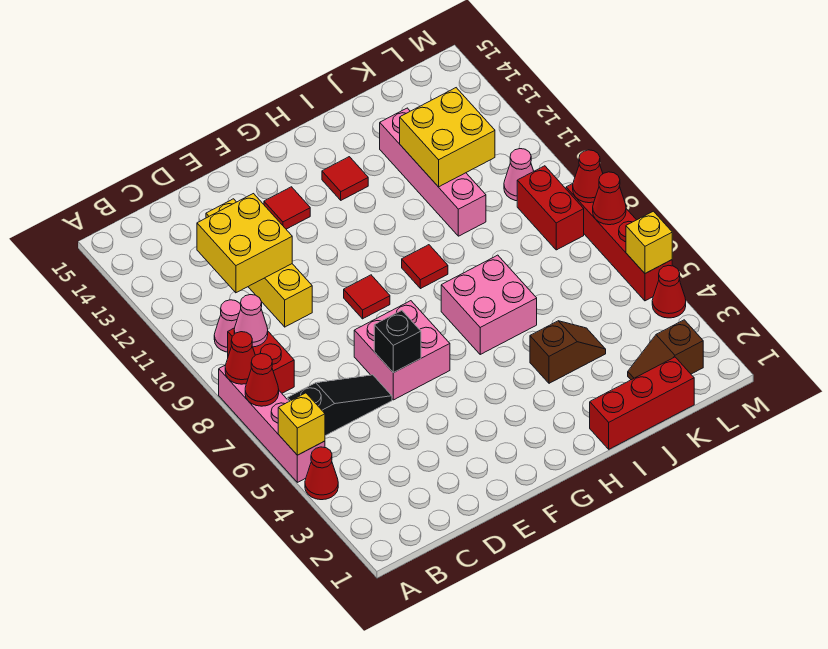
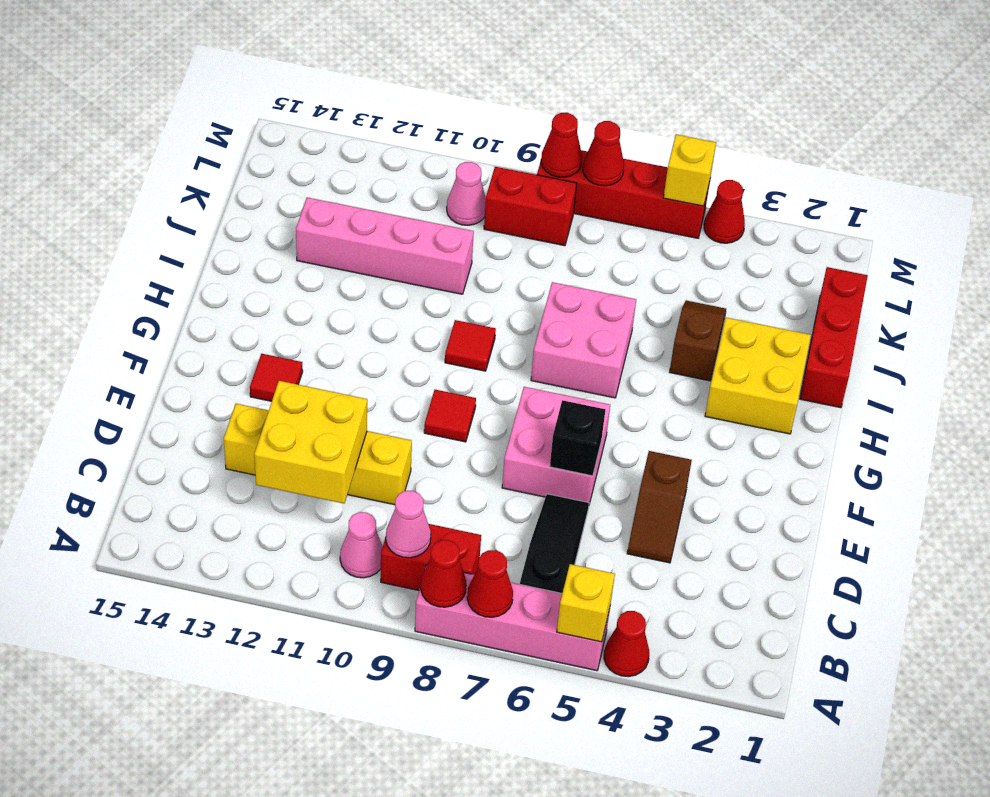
red 1x1 tile [322,157,368,200] -> none
yellow 2x2 brick [400,88,495,187] -> yellow 2x2 brick moved to [705,318,811,434]
brown 1x2 slope [628,320,703,380] -> brown 1x2 slope moved to [627,451,692,563]

